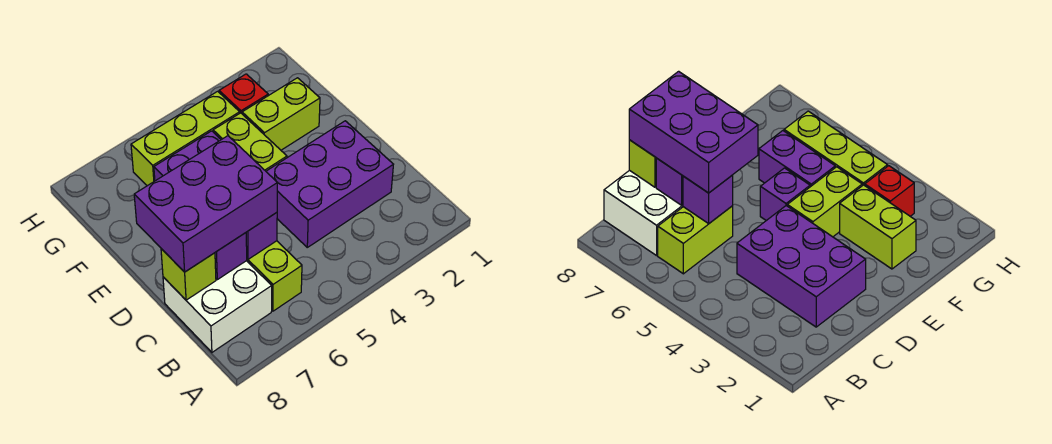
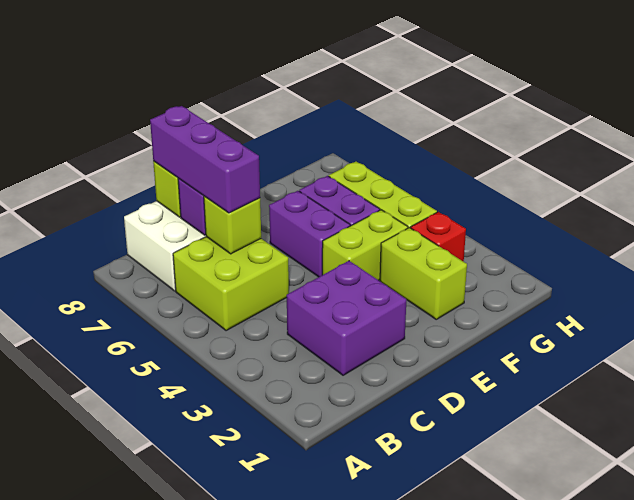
lime 1x2 brick [247,241,302,311] -> lime 2x2 brick [173,237,289,331]
purple 2x3 brick [266,121,393,247] -> purple 2x2 brick [287,261,407,375]
purple 1x1 brick [246,213,277,259] -> lime 1x1 brick [204,196,261,254]
purple 2x3 brick [134,136,277,272] -> purple 1x3 brick [150,106,260,213]
purple 1x1 brick [760,168,810,221] -> purple 1x2 brick [269,191,350,277]

